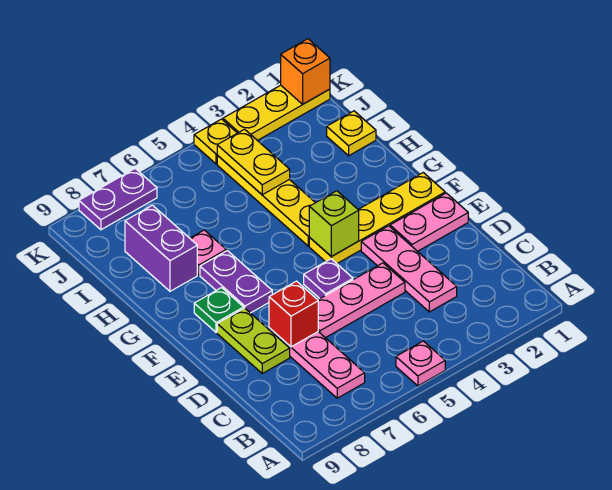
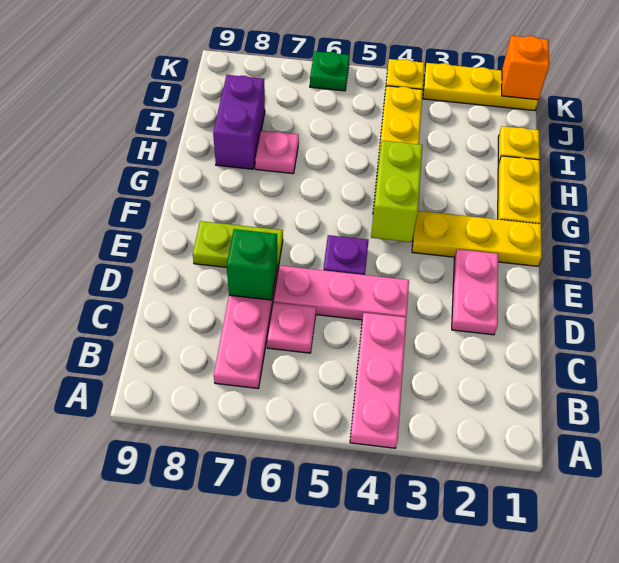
pink 1x1 plate [396,341,445,386] -> pink 1x1 plate moved to [267,302,316,353]
pink 1x3 plate [361,226,457,312] -> pink 1x3 plate moved to [350,313,406,448]
red 1x1 brick [269,281,318,347] -> green 1x1 brick [227,229,277,300]
lime 1x2 plate [217,308,290,373] -> lime 1x2 plate turned to [193,221,283,273]
pink 1x2 plate [390,193,468,251] -> pink 1x2 plate turned to [452,249,498,335]
yellow 1x4 plate [309,173,445,263] -> yellow 1x3 plate [412,211,542,266]
lime 1x1 brick [309,191,359,257] -> lime 1x2 brick [371,141,422,242]
purple 1x2 plate [200,251,272,313] -> none
green 1x1 plate [194,288,244,333] -> green 1x1 plate moved to [310,51,350,91]
yellow 1x2 plate [217,129,290,195] -> yellow 1x2 plate moved to [498,156,541,224]
purple 1x2 plate [79,169,157,230] -> none

